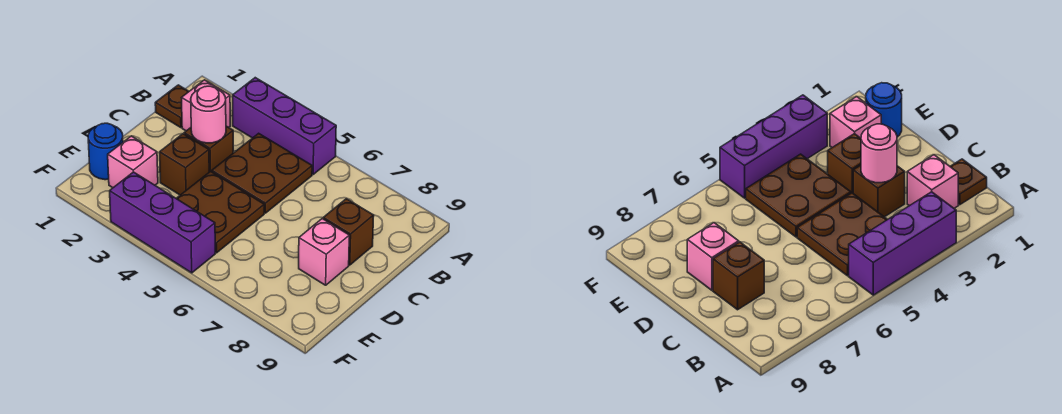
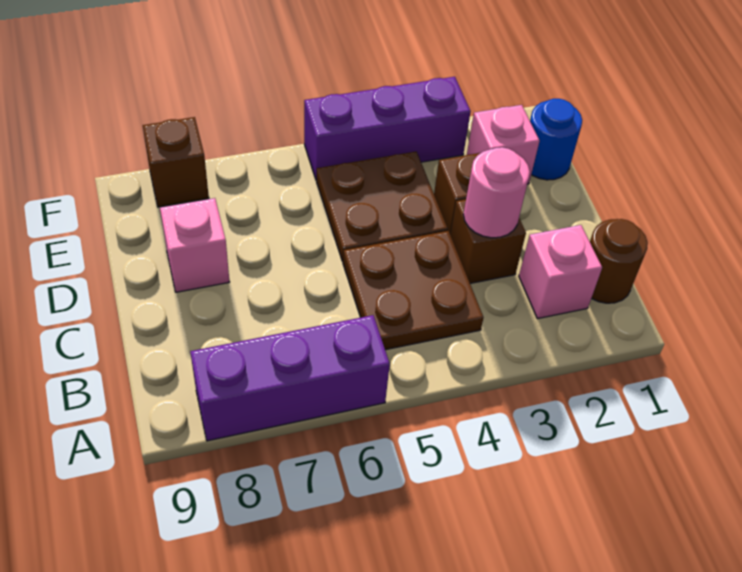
purple 1x3 brick [233,78,336,174] -> purple 1x3 brick moved to [190,315,390,441]
brown 1x1 plate [155,85,189,128] -> brown 1x1 round brick [590,219,648,303]
brown 1x1 brick [323,199,374,265] -> brown 1x1 brick moved to [143,117,209,207]

